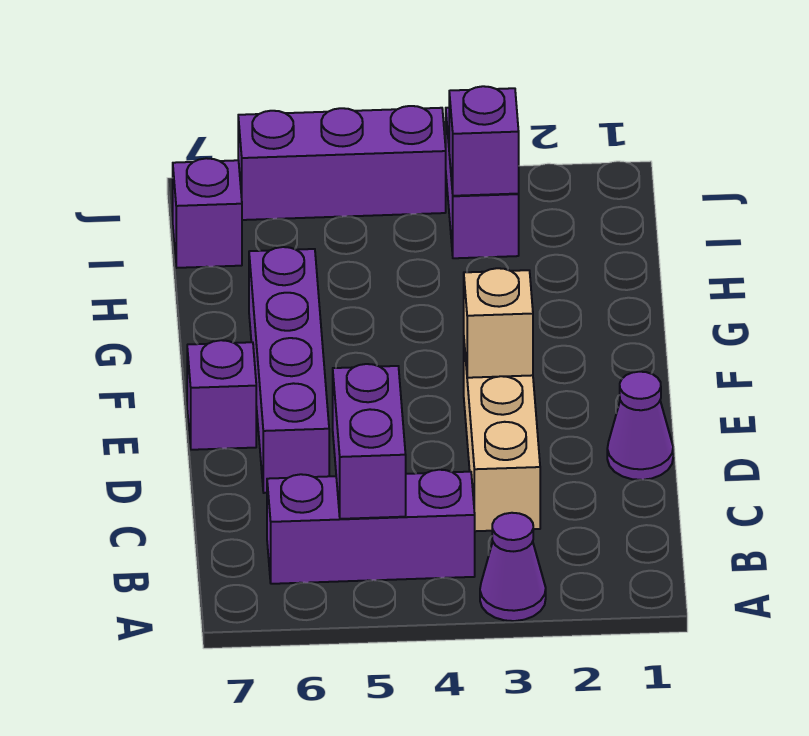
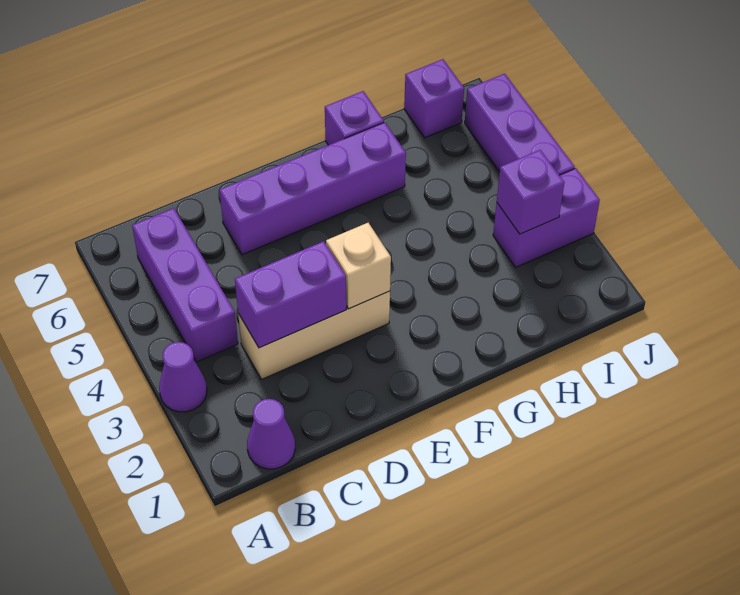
purple 1x2 brick [333,364,406,519] -> purple 1x2 brick moved to [235,241,346,348]
purple 1x1 cone [607,372,673,480] -> purple 1x1 cone moved to [247,399,295,469]
purple 1x1 brick [187,340,256,450] -> purple 1x1 brick moved to [325,91,384,145]

